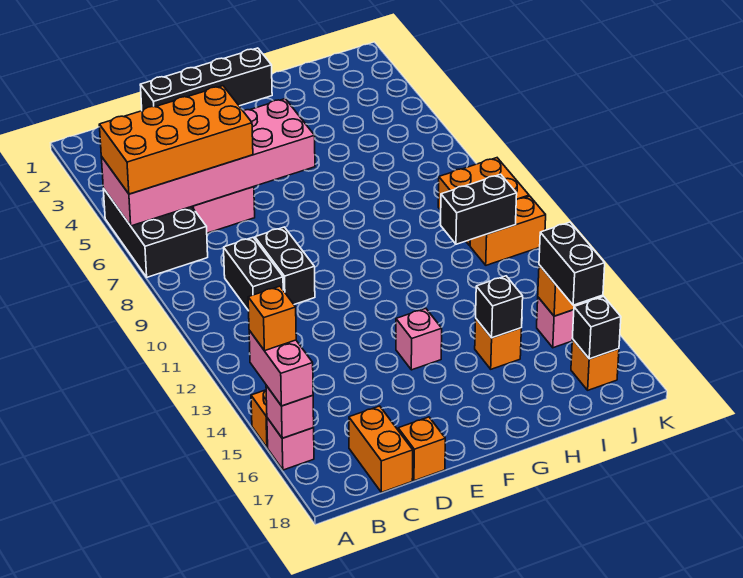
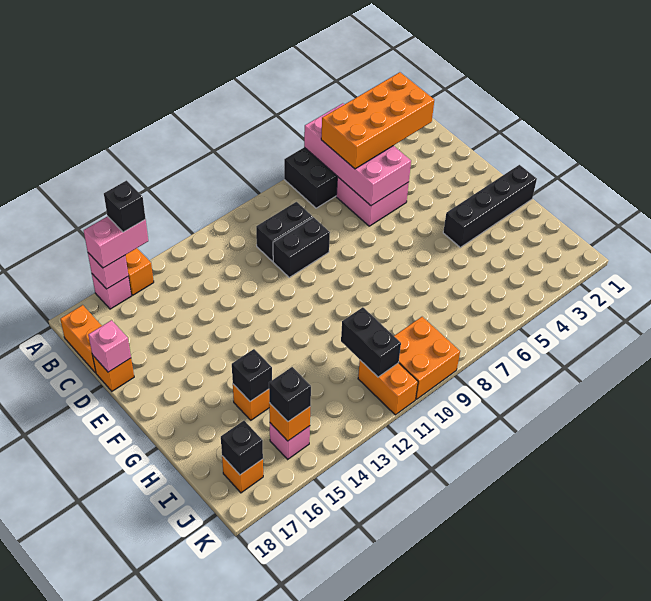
pink 2x6 brick [101,99,315,226] -> pink 2x4 brick [304,103,411,206]
orange 2x4 brick [99,86,253,194] -> orange 2x4 brick turned to [321,72,434,169]
orange 1x1 brick [248,286,296,351] -> black 1x1 brick [104,181,146,232]
orange 1x2 brick [349,406,413,492] -> orange 1x2 brick turned to [60,305,102,373]
black 1x4 brick [140,48,272,111] -> black 1x4 brick turned to [443,165,537,247]
pink 1x1 brick [396,308,442,370] -> pink 1x1 brick moved to [88,320,131,372]
black 1x2 brick [539,222,605,305] -> black 1x1 brick [269,367,311,422]

